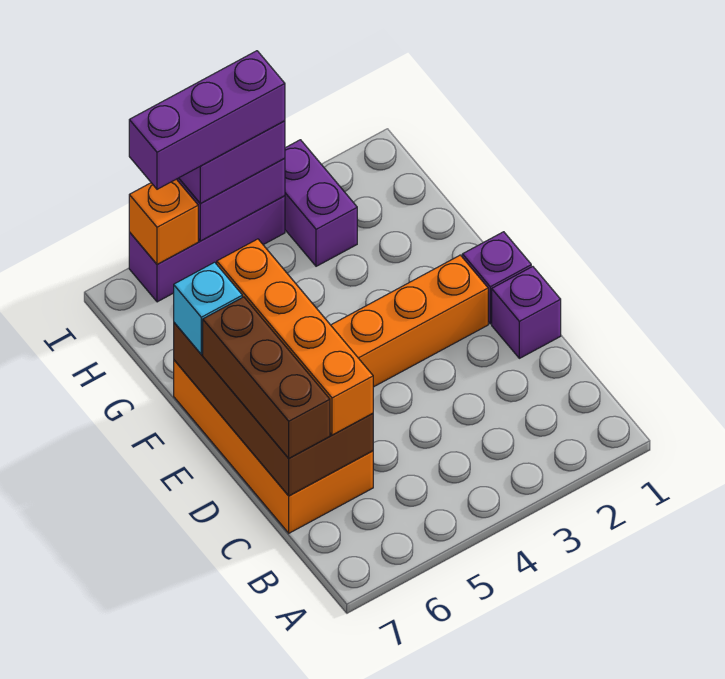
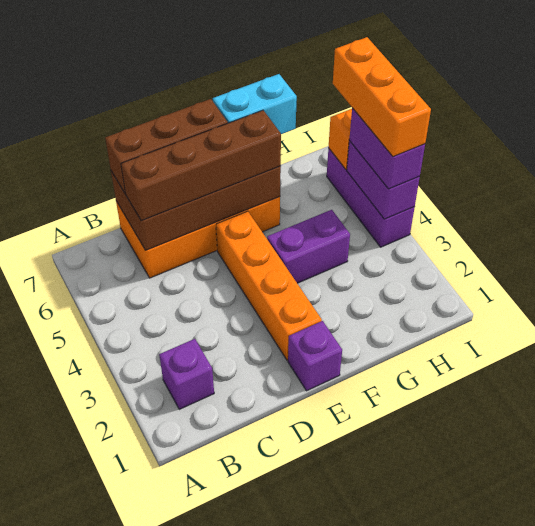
orange 1x4 brick [217,239,373,435] -> brown 1x4 brick [121,110,281,221]
purple 1x1 brick [492,267,561,358] -> purple 1x1 brick moved to [159,339,214,409]
cyan 1x1 brick [174,262,242,354] -> cyan 1x2 brick [213,74,297,134]
purple 1x2 brick [285,140,357,266] -> purple 1x2 brick moved to [267,210,350,283]
purple 1x3 brick [129,51,285,189] -> orange 1x3 brick [333,37,431,157]

